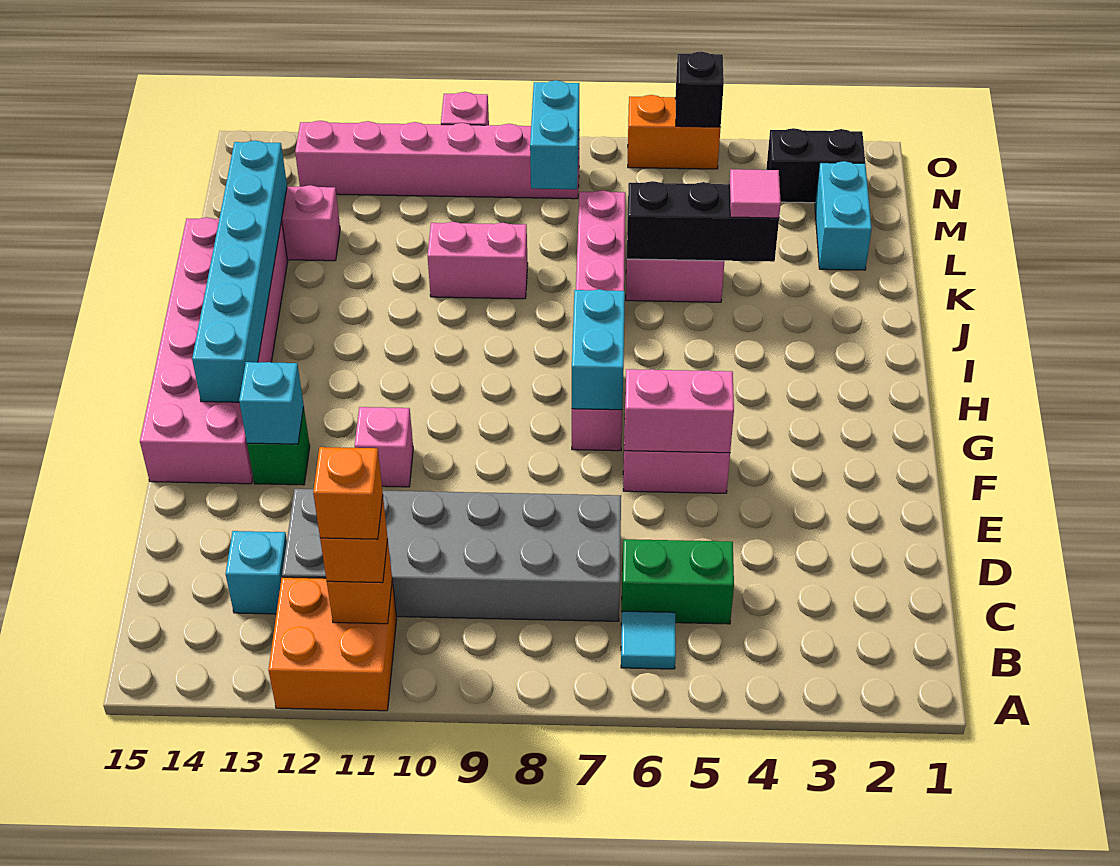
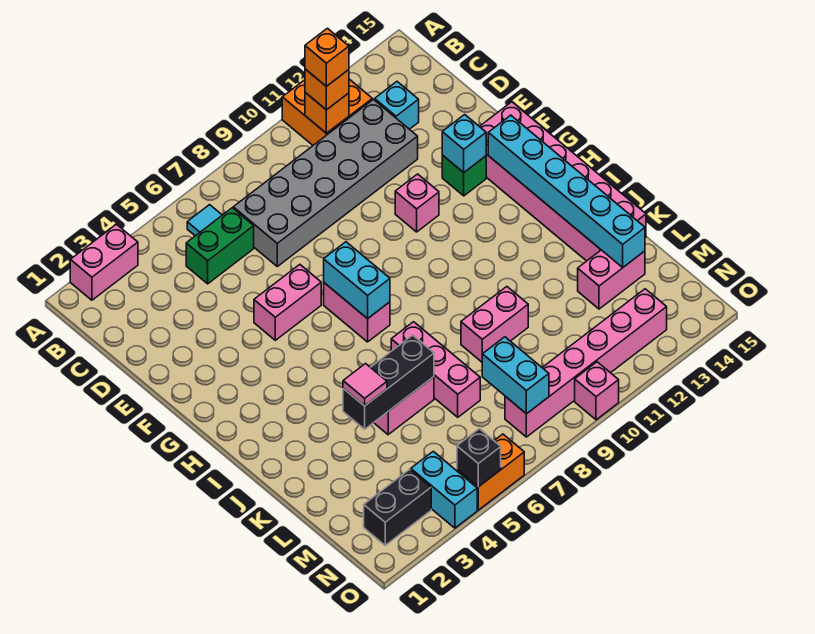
pink 1x2 brick [624,369,734,453] -> pink 1x2 brick moved to [70,224,138,300]
cyan 1x2 brick [815,161,872,270] -> cyan 1x2 brick moved to [411,451,477,528]

